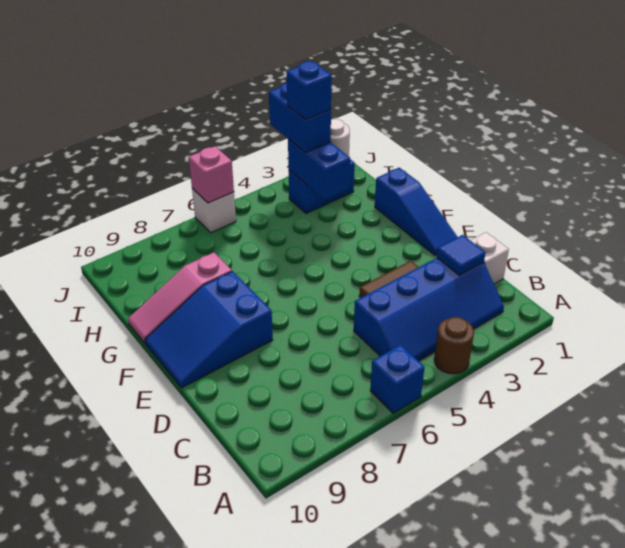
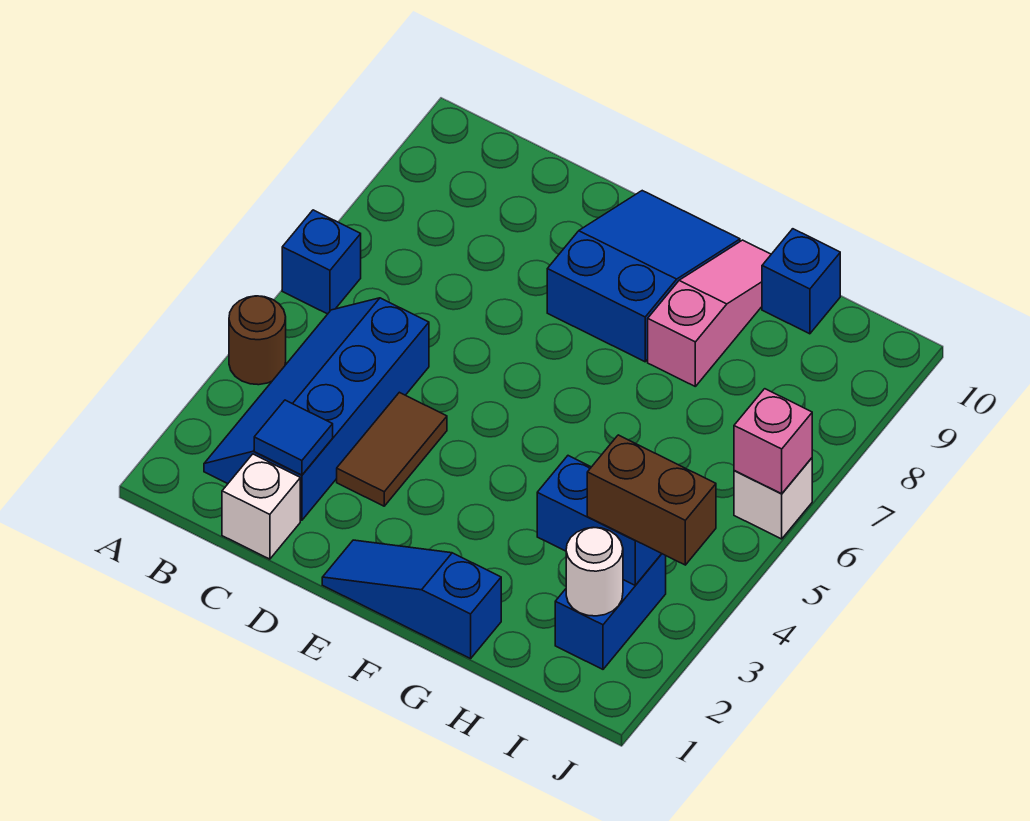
blue 1x2 brick [269,83,331,153] -> brown 1x2 brick [587,435,716,565]
blue 1x1 brick [286,61,332,120] -> blue 1x1 brick moved to [762,229,840,334]

